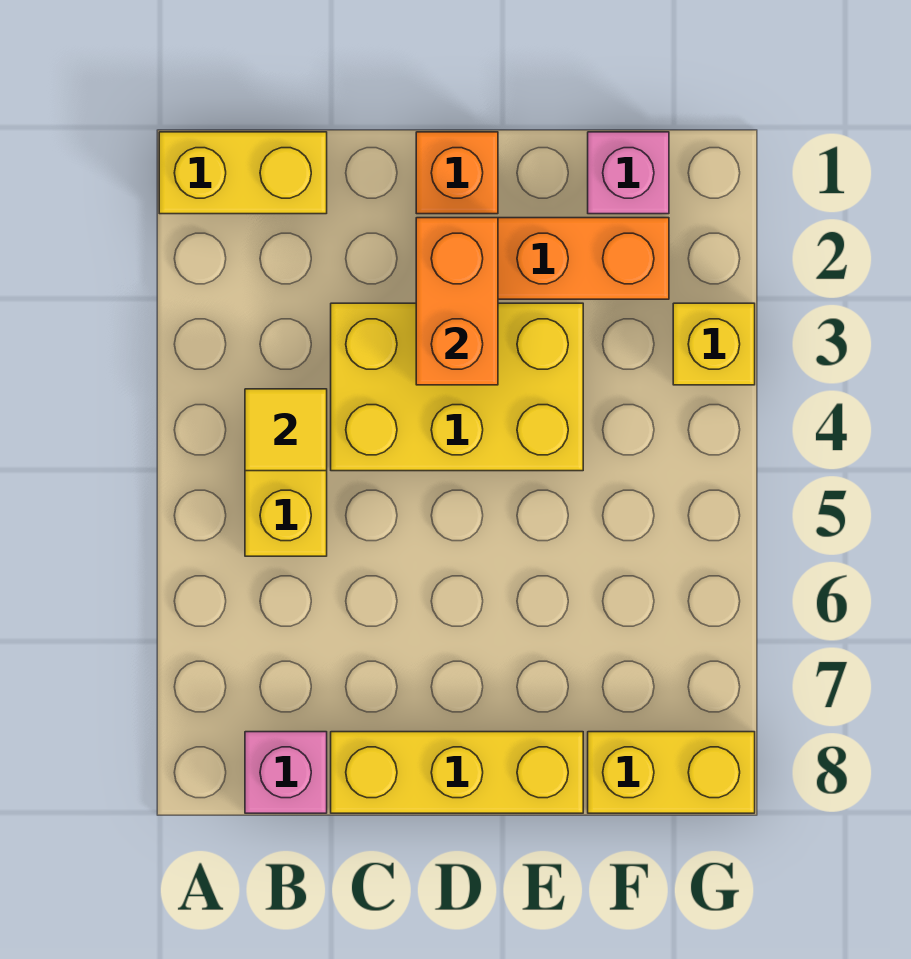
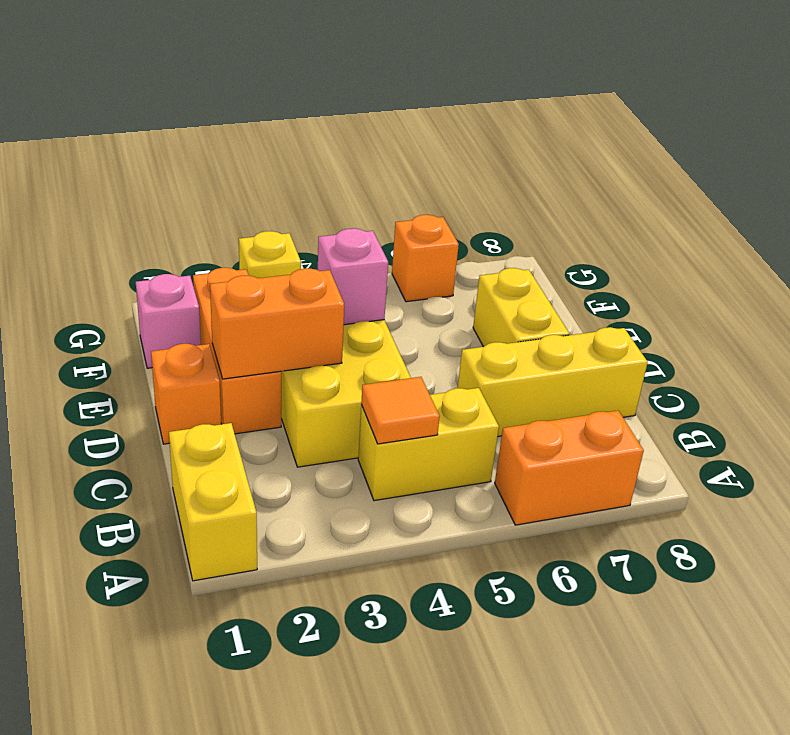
none -> orange 1x2 brick [495,411,644,525]
yellow 1x1 tile [245,389,327,471] -> orange 1x1 tile [361,377,440,444]
pink 1x1 brick [245,732,327,813] -> pink 1x1 brick moved to [318,228,388,325]
yellow 1x3 brick [331,732,583,813] -> yellow 1x3 brick turned to [458,327,648,436]
yellow 1x2 brick [588,732,755,813] -> yellow 1x2 brick moved to [473,268,569,347]
none -> orange 1x1 brick [392,215,459,302]

